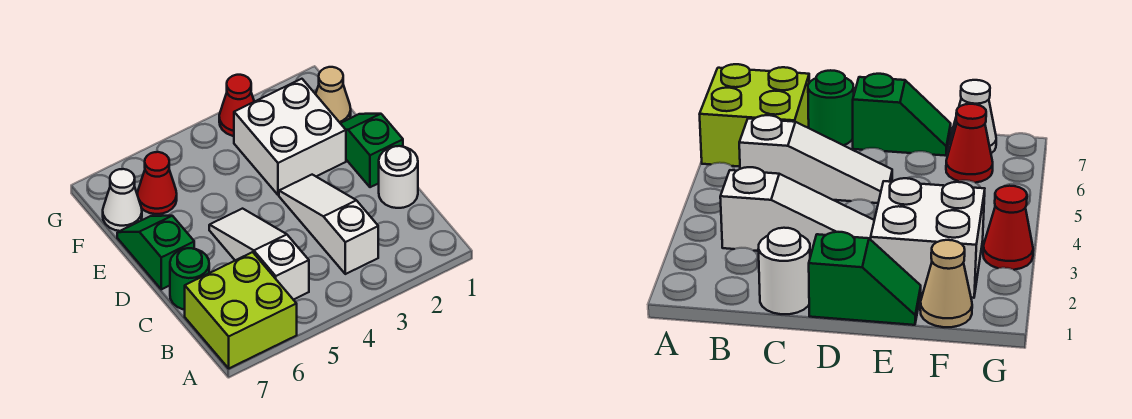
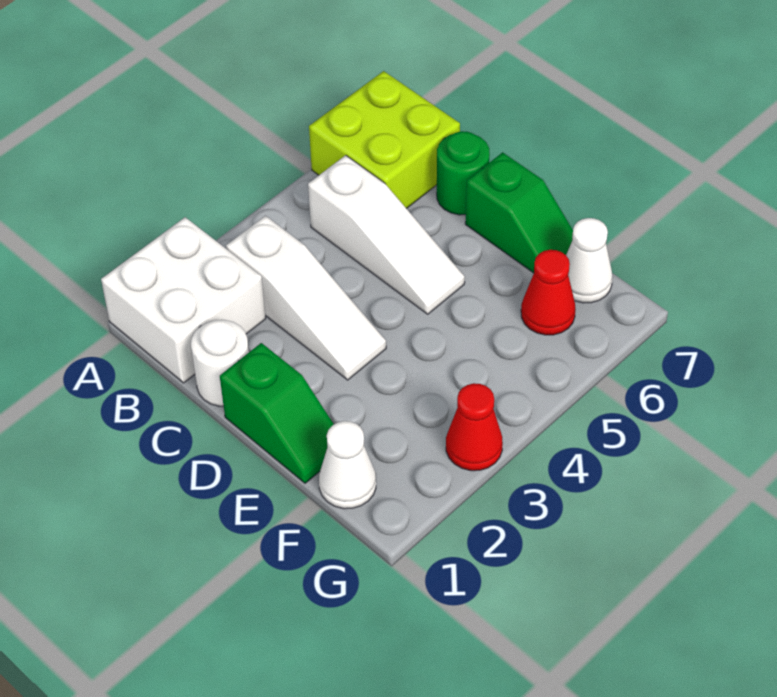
white 2x2 brick [234,79,346,195] -> white 2x2 brick moved to [101,217,266,383]
tan 1x1 cone [316,67,351,123] -> white 1x1 cone [319,421,376,509]

